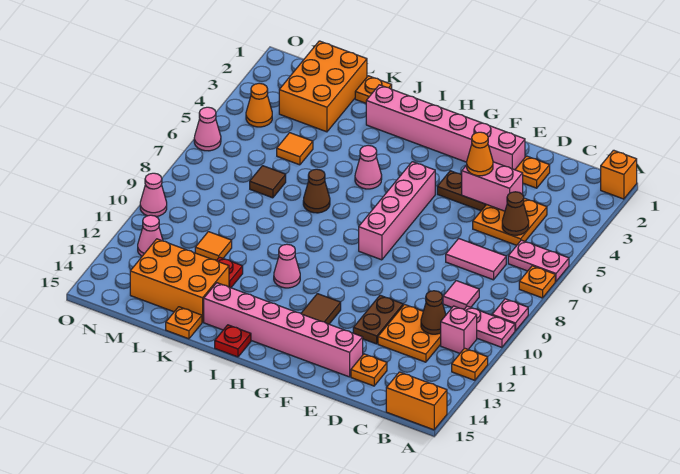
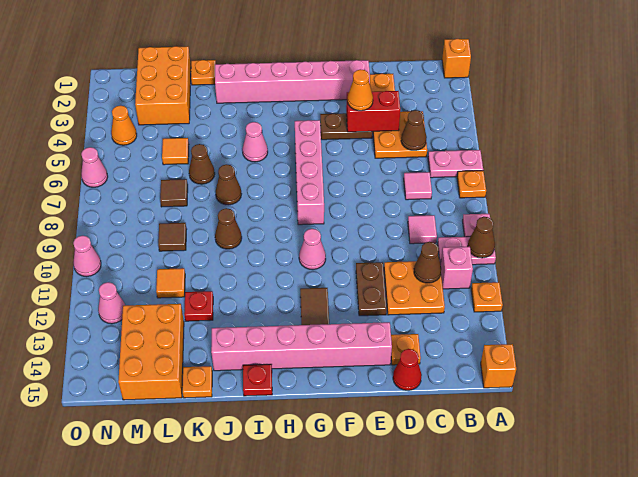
none -> brown 1x1 cone [468,217,495,258]
orange 1x2 brick [386,372,447,430] -> orange 1x1 brick [481,344,516,388]
pink 1x2 tile [446,239,506,280] -> pink 1x1 tile [404,172,432,200]
pink 1x2 brick [462,162,523,211] -> red 1x2 brick [346,91,400,132]
none -> red 1x1 cone [393,349,422,390]
pink 1x1 cone [274,244,300,288] -> pink 1x1 cone moved to [299,229,326,269]
none -> brown 1x1 cone [215,208,242,249]
none -> brown 1x1 cone [189,144,215,184]
orange 2x3 brick [130,239,229,322] -> orange 2x3 brick turned to [118,304,184,400]
none -> brown 1x1 tile [158,223,187,251]

